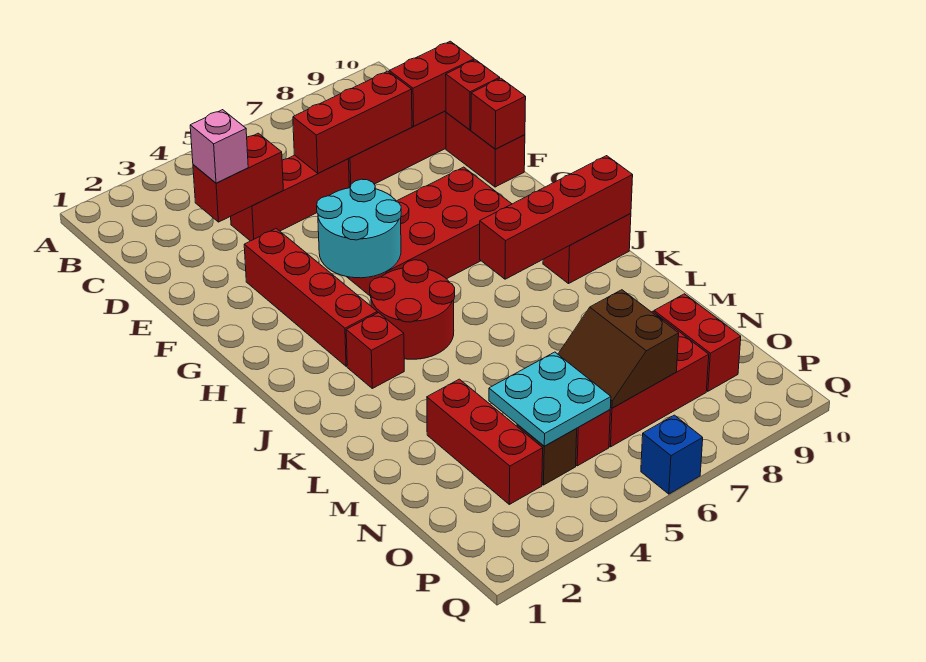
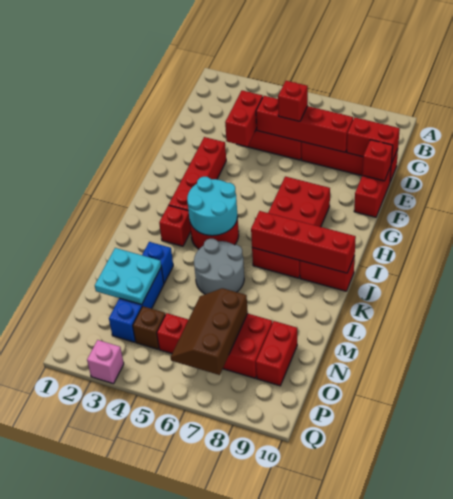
red 1x2 brick [193,133,283,222] -> red 1x2 brick turned to [225,91,263,147]
pink 1x1 brick [190,110,248,183] -> pink 1x1 brick moved to [87,340,124,384]
red 1x3 brick [293,71,412,173] -> red 1x4 brick [256,96,353,152]
red 1x1 brick [471,78,526,149] -> red 1x1 brick moved to [278,81,308,121]
cyan 2x2 round brick [317,179,401,278] -> cyan 2x2 round brick moved to [187,177,238,236]
red 2x4 brick [347,167,511,296] -> red 2x4 brick turned to [252,176,330,278]
none -> grey 2x2 round brick [194,239,244,294]
red 1x3 brick [427,379,543,504] -> blue 1x3 brick [109,268,164,342]
cyan 2x2 plate [489,352,611,446] -> cyan 2x2 plate moved to [95,248,161,305]
brown 2x2 slope [558,290,679,408] -> brown 2x3 slope [171,288,248,375]
blue 1x1 brick [641,415,703,494] -> blue 1x1 brick moved to [142,242,173,283]

